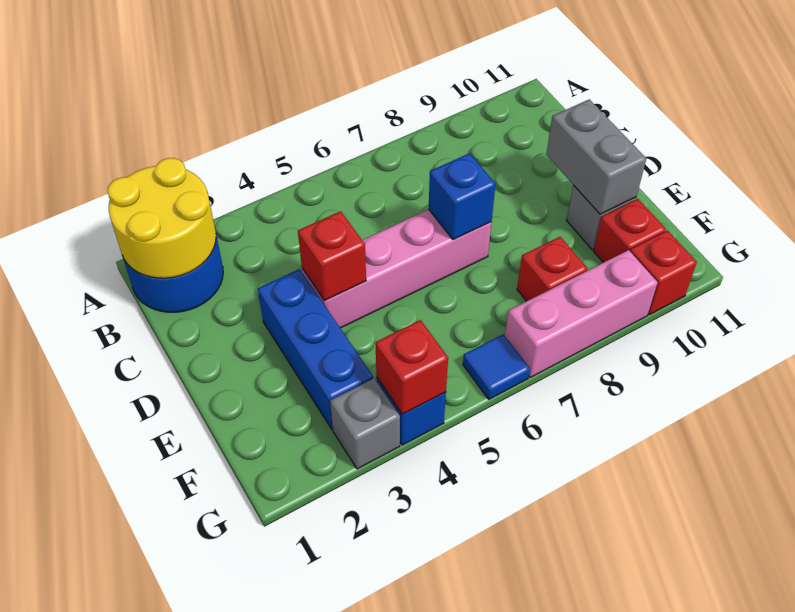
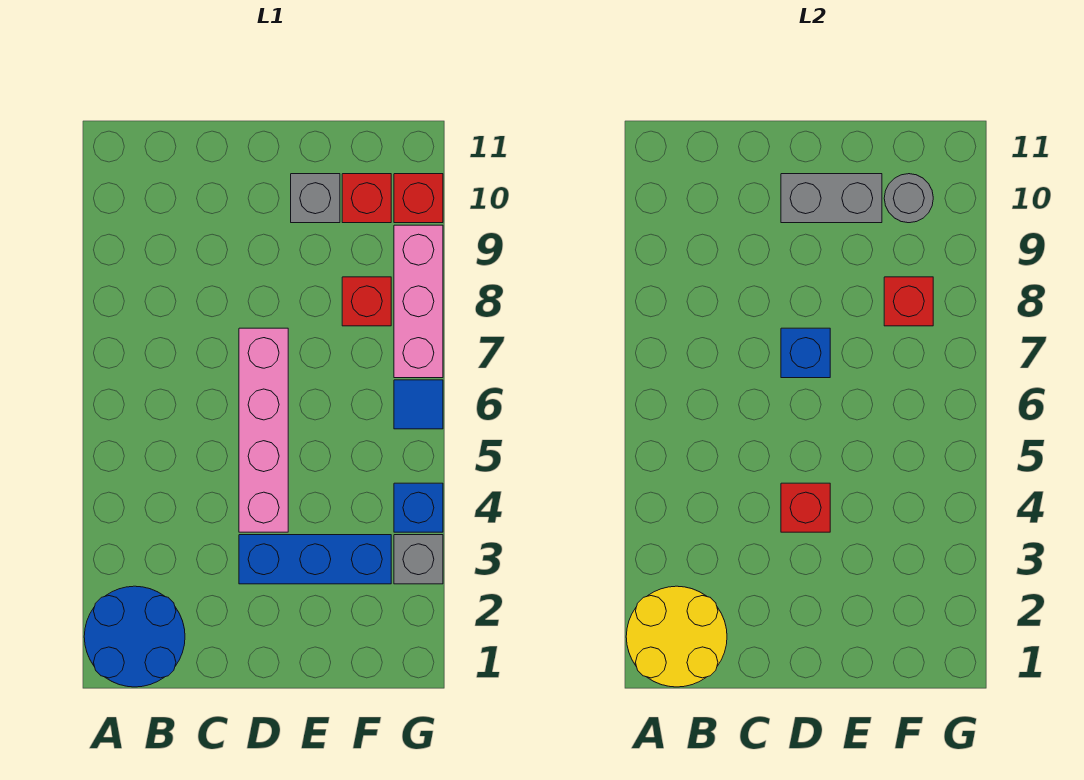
none -> grey 1x1 round brick [884,174,933,223]
red 1x1 brick [376,320,448,414] -> red 1x1 brick moved to [884,277,933,326]

